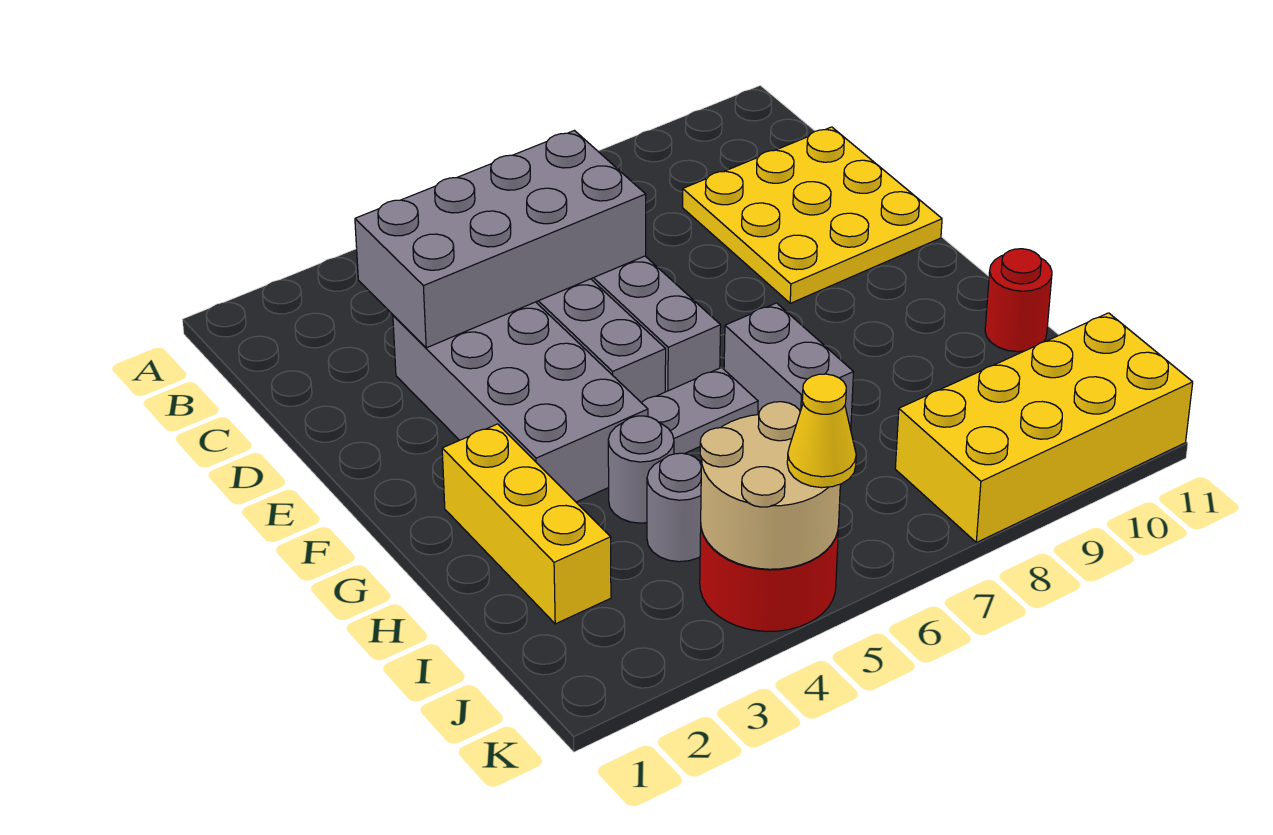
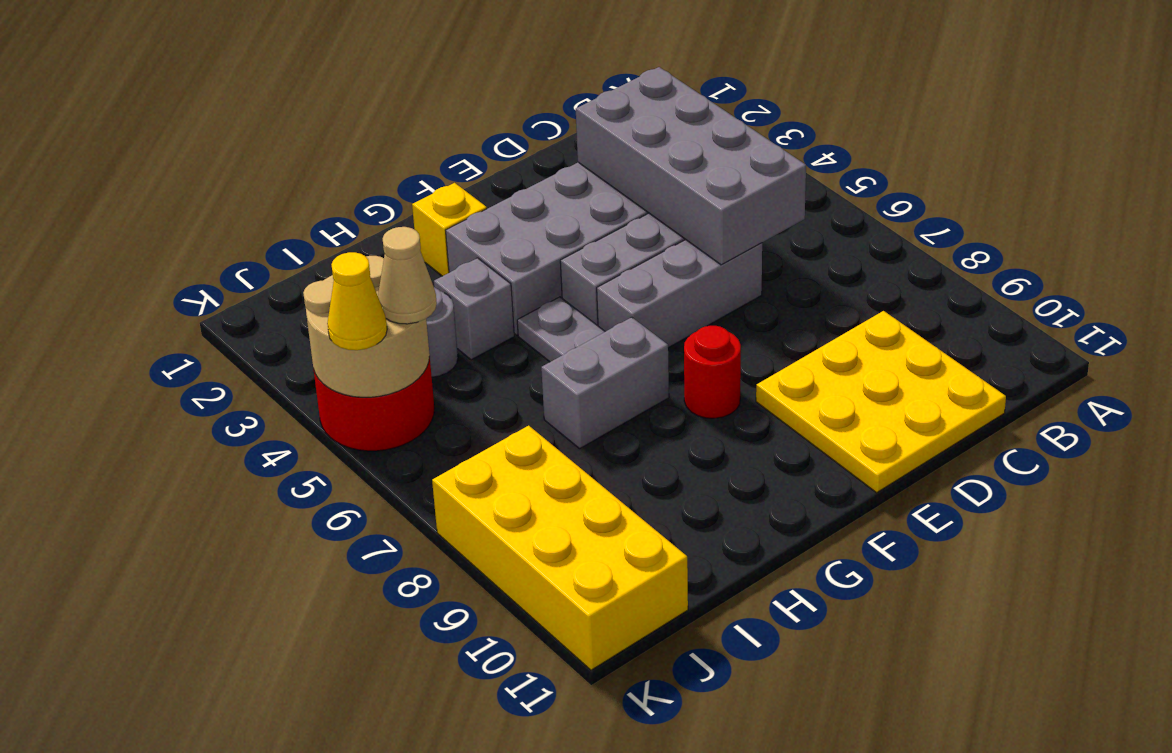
yellow 1x3 brick [442,424,611,624] -> yellow 1x1 brick [412,183,487,276]
grey 1x1 round brick [608,416,674,523] -> grey 1x1 brick [434,258,514,360]
red 1x1 round brick [985,249,1052,352] -> red 1x1 round brick moved to [684,326,741,418]
none -> tan 1x1 cone [378,227,437,324]

